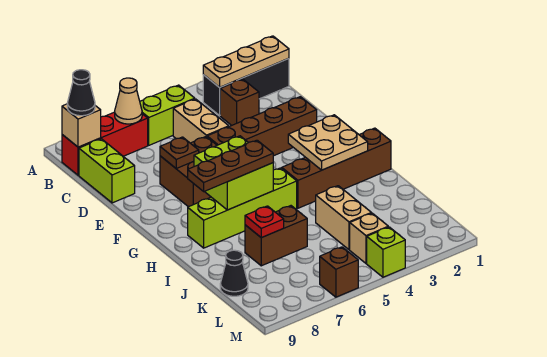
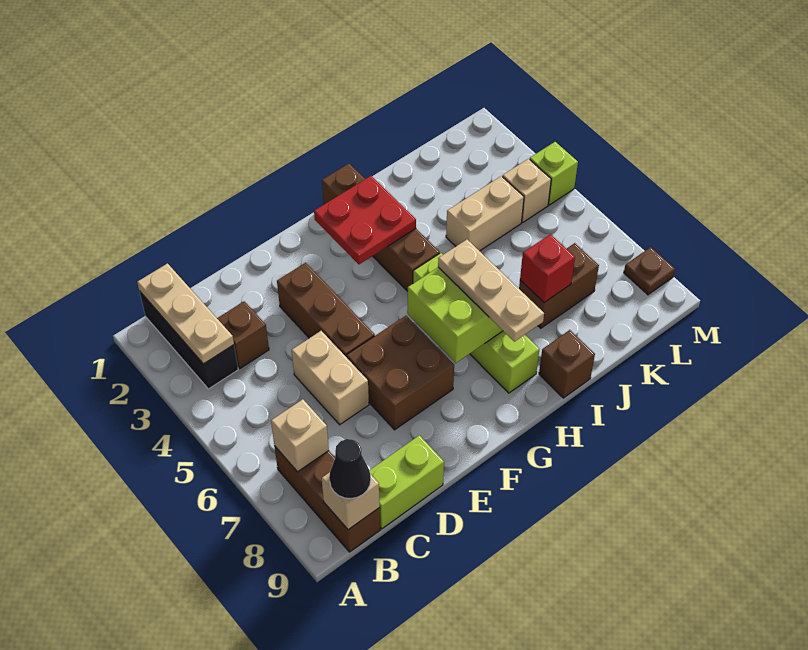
lime 1x2 brick [140,85,195,145] -> none
red 1x3 brick [62,112,148,175] -> brown 1x3 brick [275,447,380,552]
tan 1x1 cone [115,78,142,124] -> tan 1x1 brick [271,399,329,472]
tan 1x2 brick [173,99,229,143] -> tan 1x2 brick turned to [292,331,369,425]
brown 1x4 brick [207,97,317,156] -> brown 1x3 brick [277,263,375,357]
brown 1x1 plate [160,137,199,168] -> brown 1x1 plate moved to [624,247,675,295]
tan 2x2 plate [288,115,368,170] -> red 2x2 plate [314,176,416,264]
brown 1x3 plate [188,140,273,192] -> tan 1x3 plate [438,240,544,342]
brown 1x2 brick [245,206,307,266] -> brown 1x2 brick turned to [519,243,599,328]
red 1x1 plate [245,206,284,238] -> red 1x1 brick [520,234,575,303]
black 1x1 cone [220,250,248,296] -> none
brown 1x1 brick [320,247,358,297] -> brown 1x1 brick moved to [539,330,595,398]

